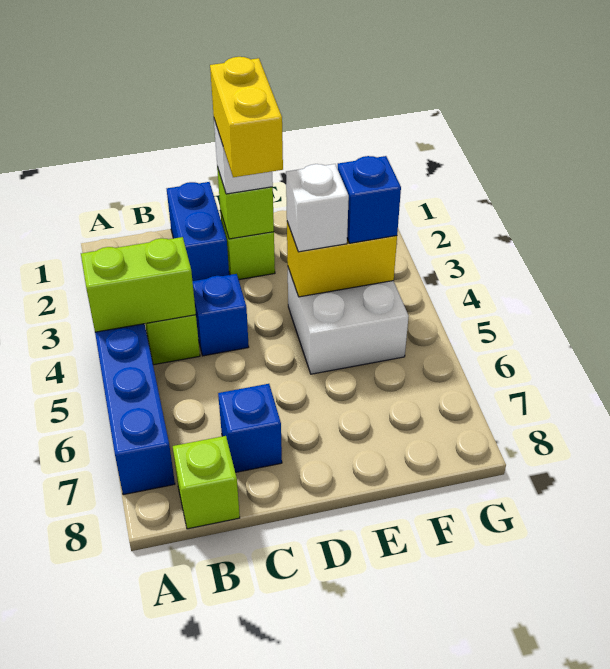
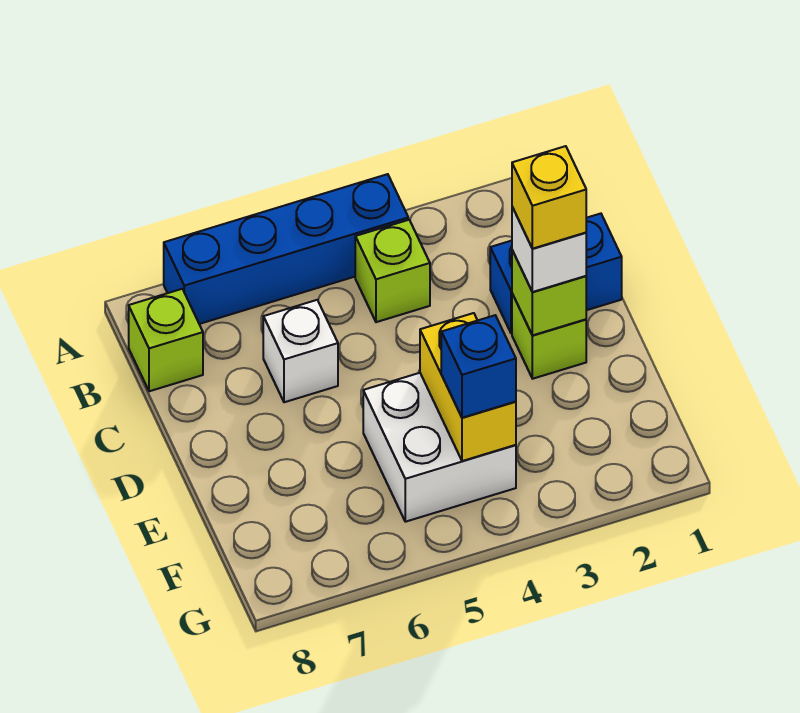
lime 1x2 brick [81,237,196,332] -> none
blue 1x1 brick [193,274,249,356] -> none
blue 1x1 brick [218,384,282,472] -> none
yellow 1x2 brick [210,57,283,177] -> yellow 1x1 brick [512,146,586,249]
white 1x1 brick [286,164,349,252] -> white 1x1 brick moved to [263,300,338,402]

